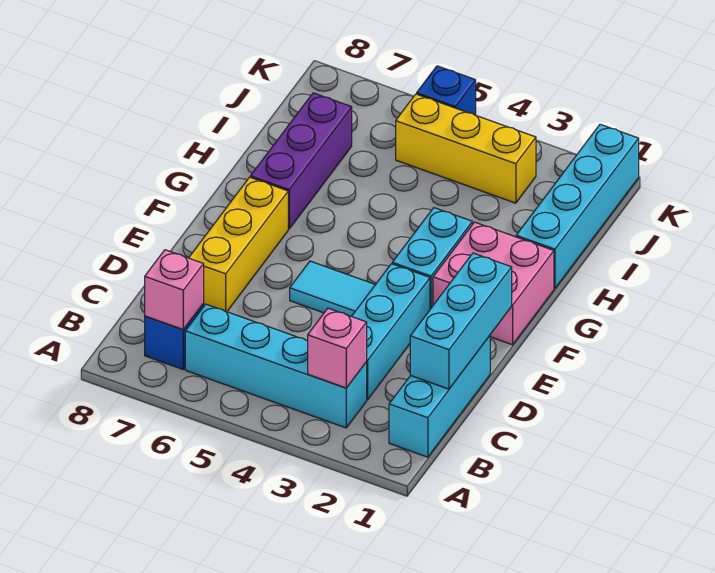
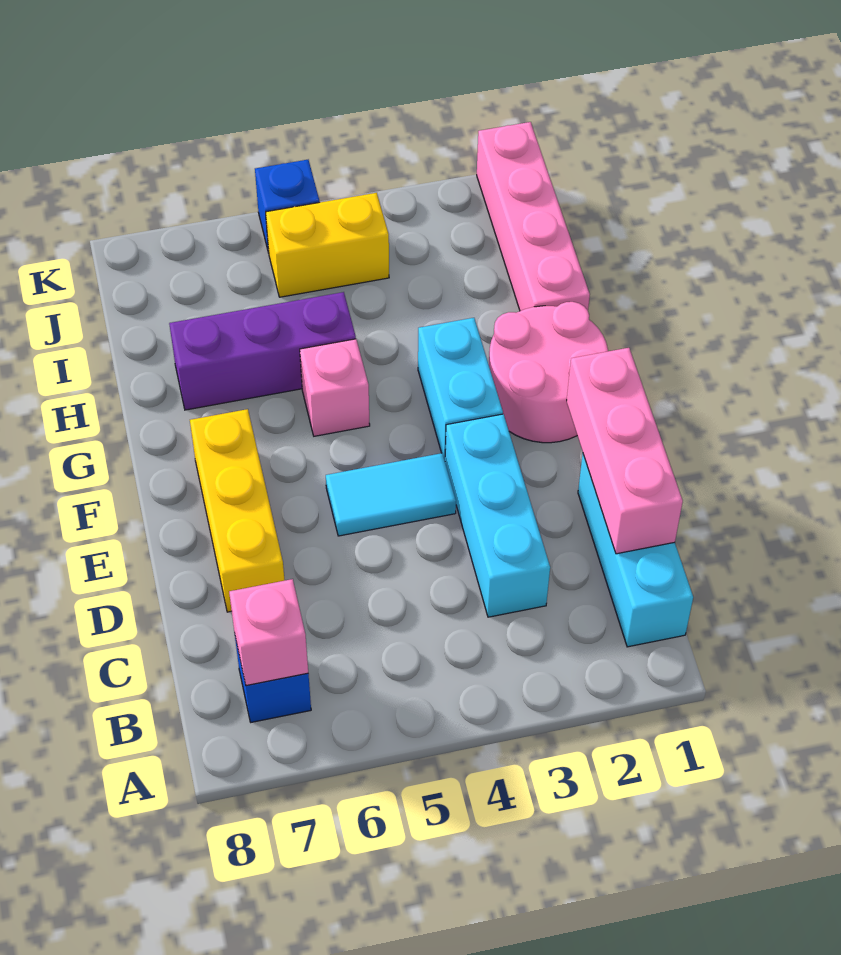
cyan 1x4 brick [185,304,367,428] -> none
pink 1x1 brick [308,308,367,388] -> pink 1x1 brick moved to [300,339,370,436]
cyan 1x3 brick [410,253,512,389] -> pink 1x3 brick [567,348,683,554]
pink 2x2 brick [433,222,554,345] -> pink 2x2 round brick [489,302,608,443]
purple 1x3 brick [251,93,352,229] -> purple 1x3 brick turned to [169,292,356,410]
cyan 1x4 brick [516,124,639,289] -> pink 1x4 brick [477,122,590,311]
yellow 1x3 brick [396,94,536,203] -> yellow 1x2 brick [266,193,389,297]

